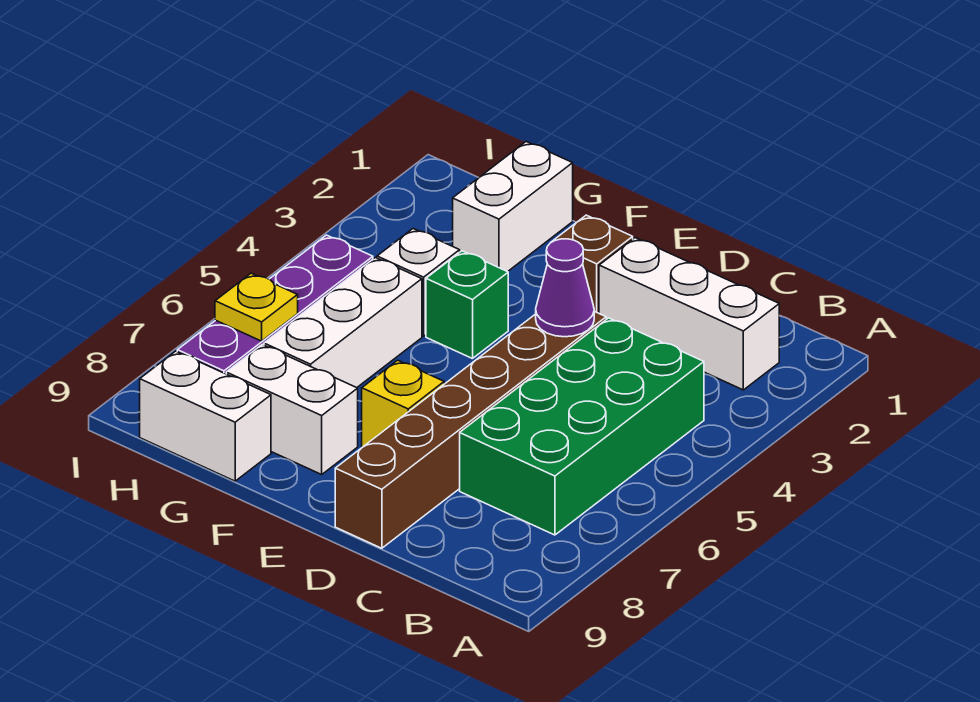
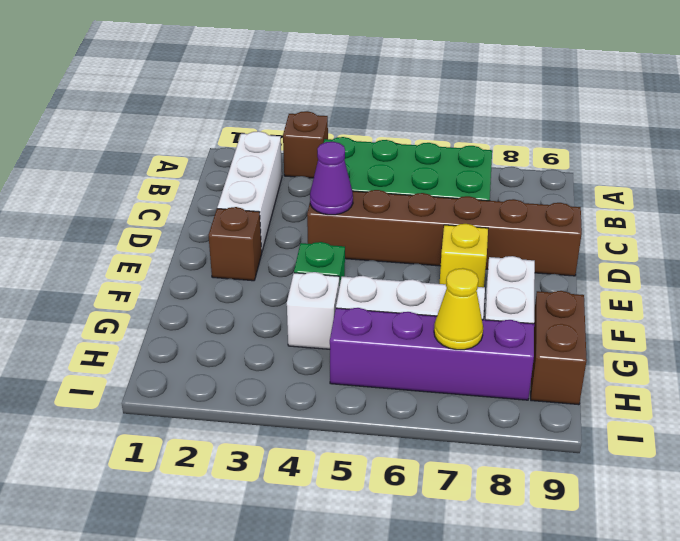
none -> brown 1x1 brick [283,111,328,178]
white 1x2 brick [453,142,573,272] -> none
white 1x2 brick [140,351,271,481] -> brown 1x2 brick [531,291,587,405]
yellow 1x1 plate [215,273,298,341] -> yellow 1x1 cone [434,268,483,350]

